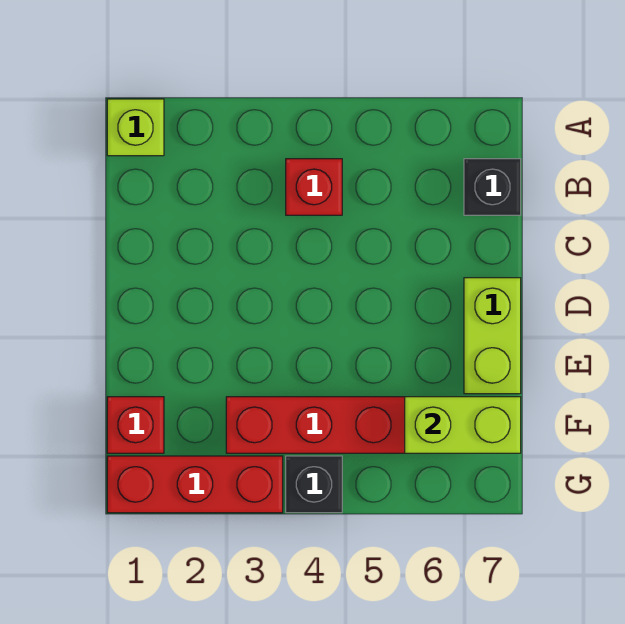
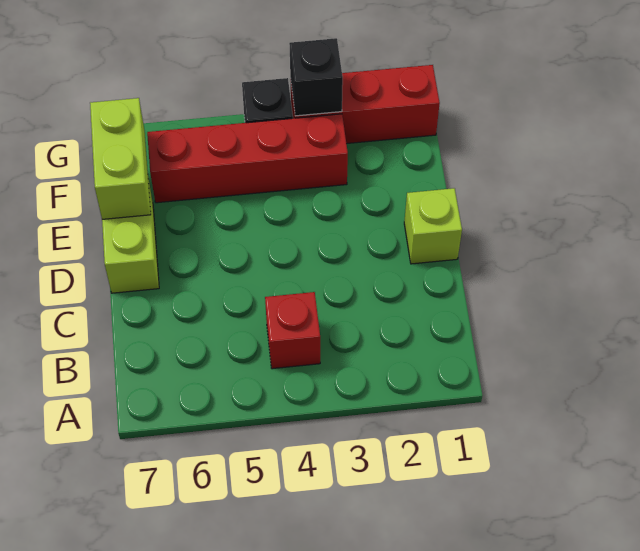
lime 1x1 brick [107,99,164,156] -> lime 1x1 brick moved to [404,188,462,264]
black 1x1 brick [464,159,521,215] -> black 1x1 brick moved to [289,38,343,116]
red 1x1 brick [107,397,164,453] -> none
lime 1x2 brick [405,397,521,453] -> lime 1x2 brick turned to [90,98,151,219]

